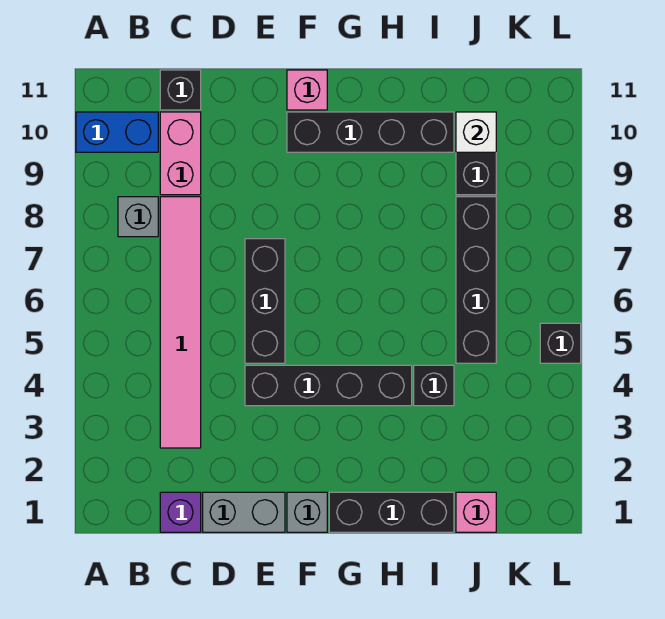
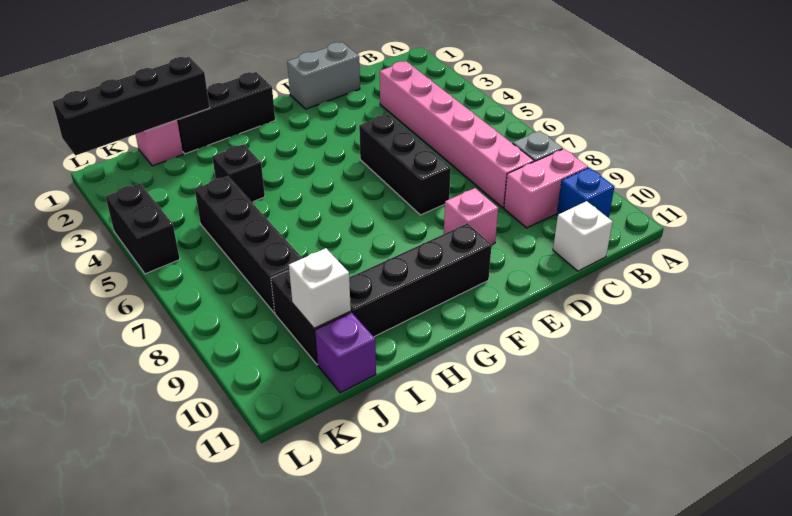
blue 1x2 brick [76,112,158,152] -> blue 1x1 brick [557,168,614,218]
purple 1x1 brick [160,492,201,532] -> purple 1x1 brick moved to [315,313,376,393]
pink 1x6 tile [160,197,201,448] -> pink 1x6 brick [380,61,534,208]
pink 1x2 brick [160,112,201,195] -> pink 1x2 brick turned to [504,149,588,228]
black 1x1 brick [160,70,201,110] -> white 1x1 brick [553,201,613,271]
black 1x4 brick [245,365,412,406] -> black 1x4 brick moved to [53,57,210,155]
grey 1x1 brick [287,492,327,532] -> none
pink 1x1 brick [287,70,327,110] -> pink 1x1 brick moved to [444,188,498,244]
black 1x1 brick [540,323,581,363] -> black 1x2 brick [106,183,180,274]

